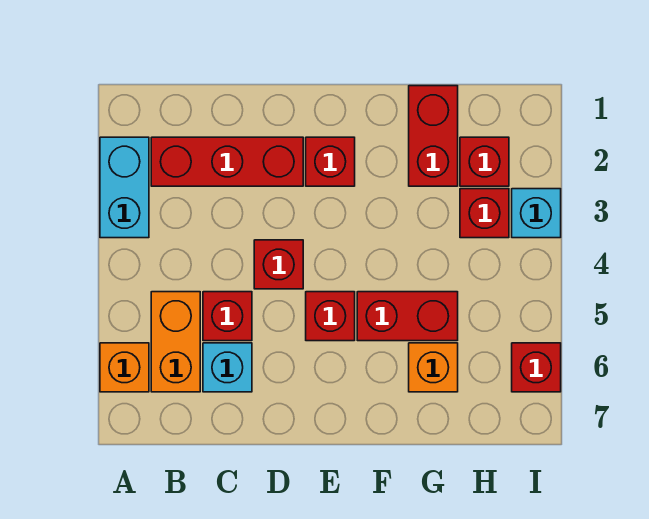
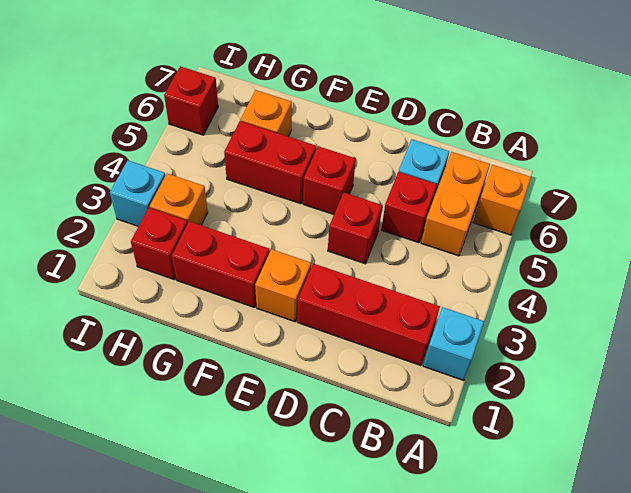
cyan 1x2 brick [100,137,149,238] -> cyan 1x1 brick [423,307,484,381]
red 1x1 brick [306,137,355,186] -> orange 1x1 brick [255,249,311,322]
red 1x2 brick [409,86,458,186] -> red 1x2 brick turned to [172,221,269,307]
red 1x1 brick [460,189,509,238] -> orange 1x1 brick [150,174,208,225]

